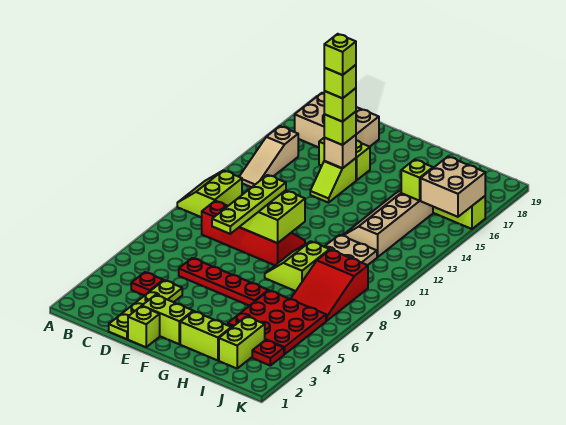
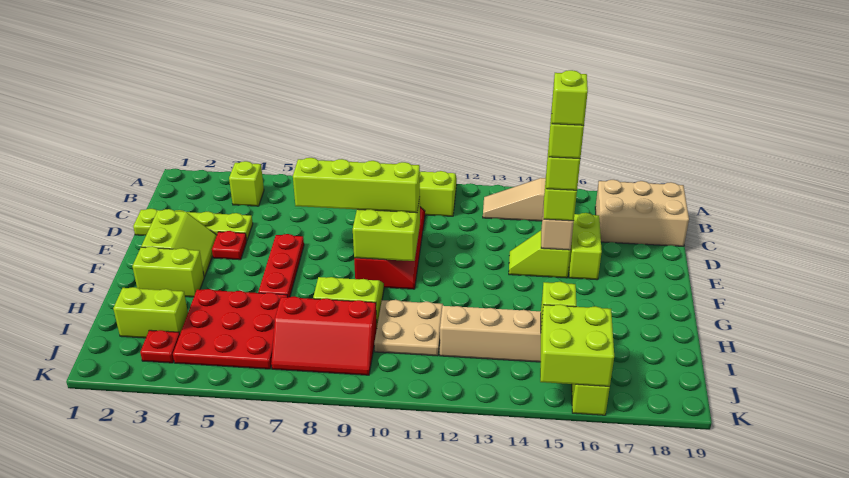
tan 2x3 brick [295,93,379,148] -> tan 2x3 brick turned to [595,180,689,246]
red 1x1 plate [131,272,163,296] -> red 1x1 plate moved to [212,231,247,260]
red 1x4 plate [179,258,268,306] -> red 1x3 plate [258,234,304,297]
lime 1x1 brick [128,306,160,347] -> lime 1x1 brick moved to [229,161,264,206]
lime 1x4 plate [212,175,286,234] -> lime 1x4 brick [293,158,420,213]
lime 1x2 brick [180,311,231,360] -> lime 1x2 brick turned to [132,246,204,297]
red 2x3 slope [291,250,368,321] -> red 2x3 slope turned to [271,296,377,375]
tan 2x2 brick [421,157,485,217] -> lime 2x2 brick [540,304,614,387]

